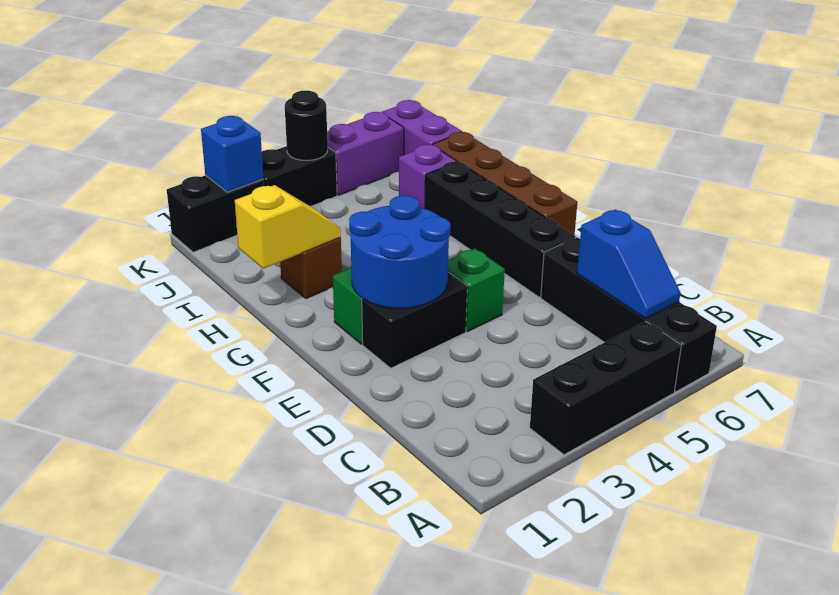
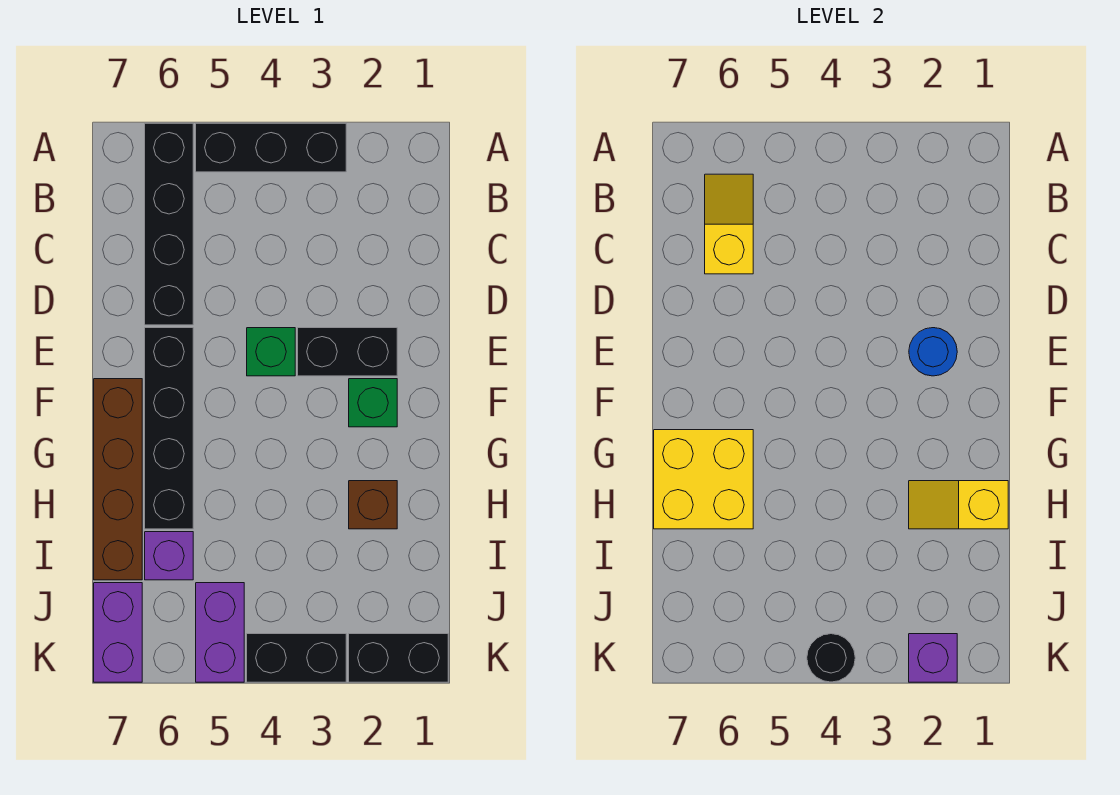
blue 1x2 slope [577,210,680,319] -> yellow 1x2 slope [705,174,753,274]
blue 2x2 round brick [349,195,450,309] -> blue 1x1 round brick [909,328,957,376]
none -> yellow 2x2 brick [654,430,753,529]
blue 1x1 brick [201,116,264,192] -> purple 1x1 brick [909,634,957,682]
purple 1x2 brick [327,112,404,195] -> purple 1x2 brick turned to [196,583,244,682]

